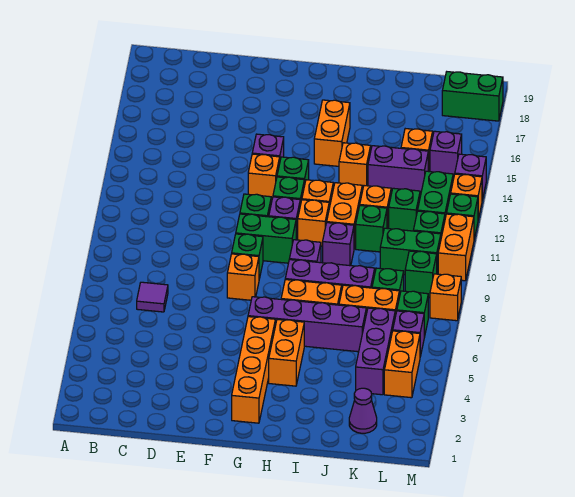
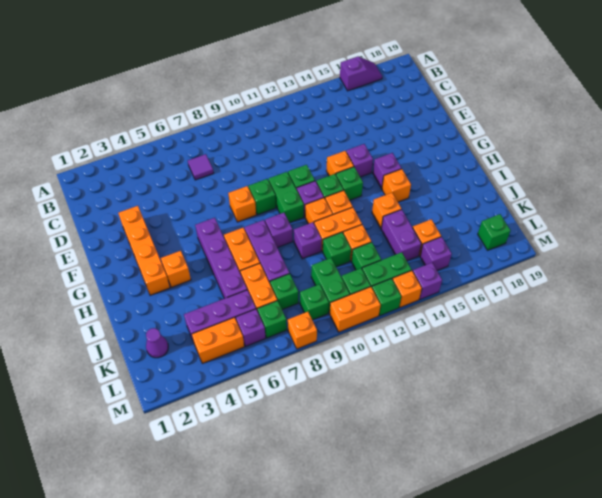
none -> purple 1x2 slope [340,57,382,91]
orange 1x4 brick [232,317,275,423] -> orange 1x4 brick turned to [118,206,170,295]
none -> purple 1x1 brick [373,153,401,188]
orange 1x2 brick [269,319,304,386] -> orange 1x1 brick [161,251,191,287]
orange 1x2 brick [314,100,350,166] -> orange 1x1 brick [382,169,411,202]
green 1x2 brick [442,72,503,121] -> green 1x1 brick [478,214,510,250]

